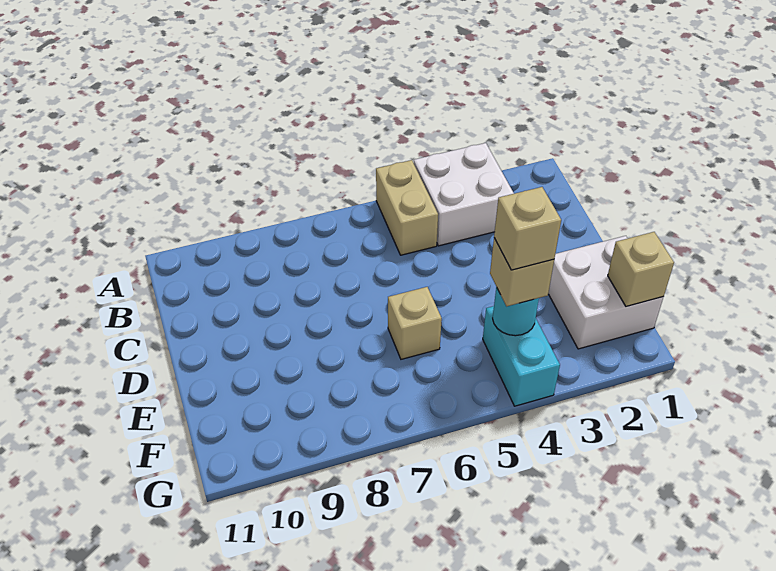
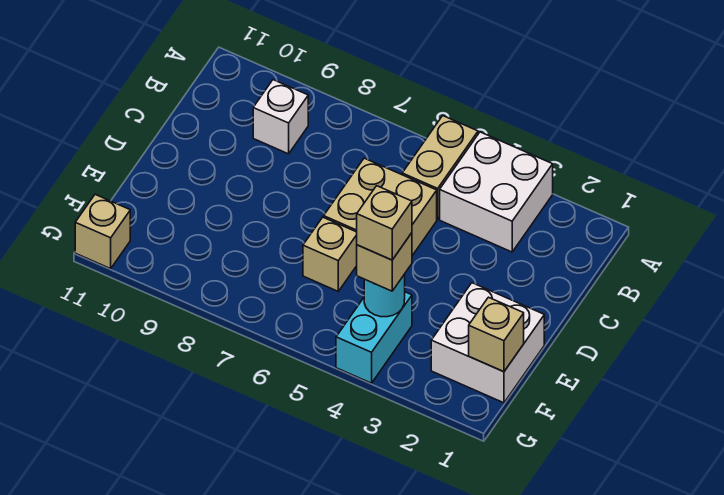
none -> white 1x1 brick [253,80,308,154]
none -> tan 2x2 brick [324,158,437,256]
none -> tan 1x1 brick [75,194,130,269]

